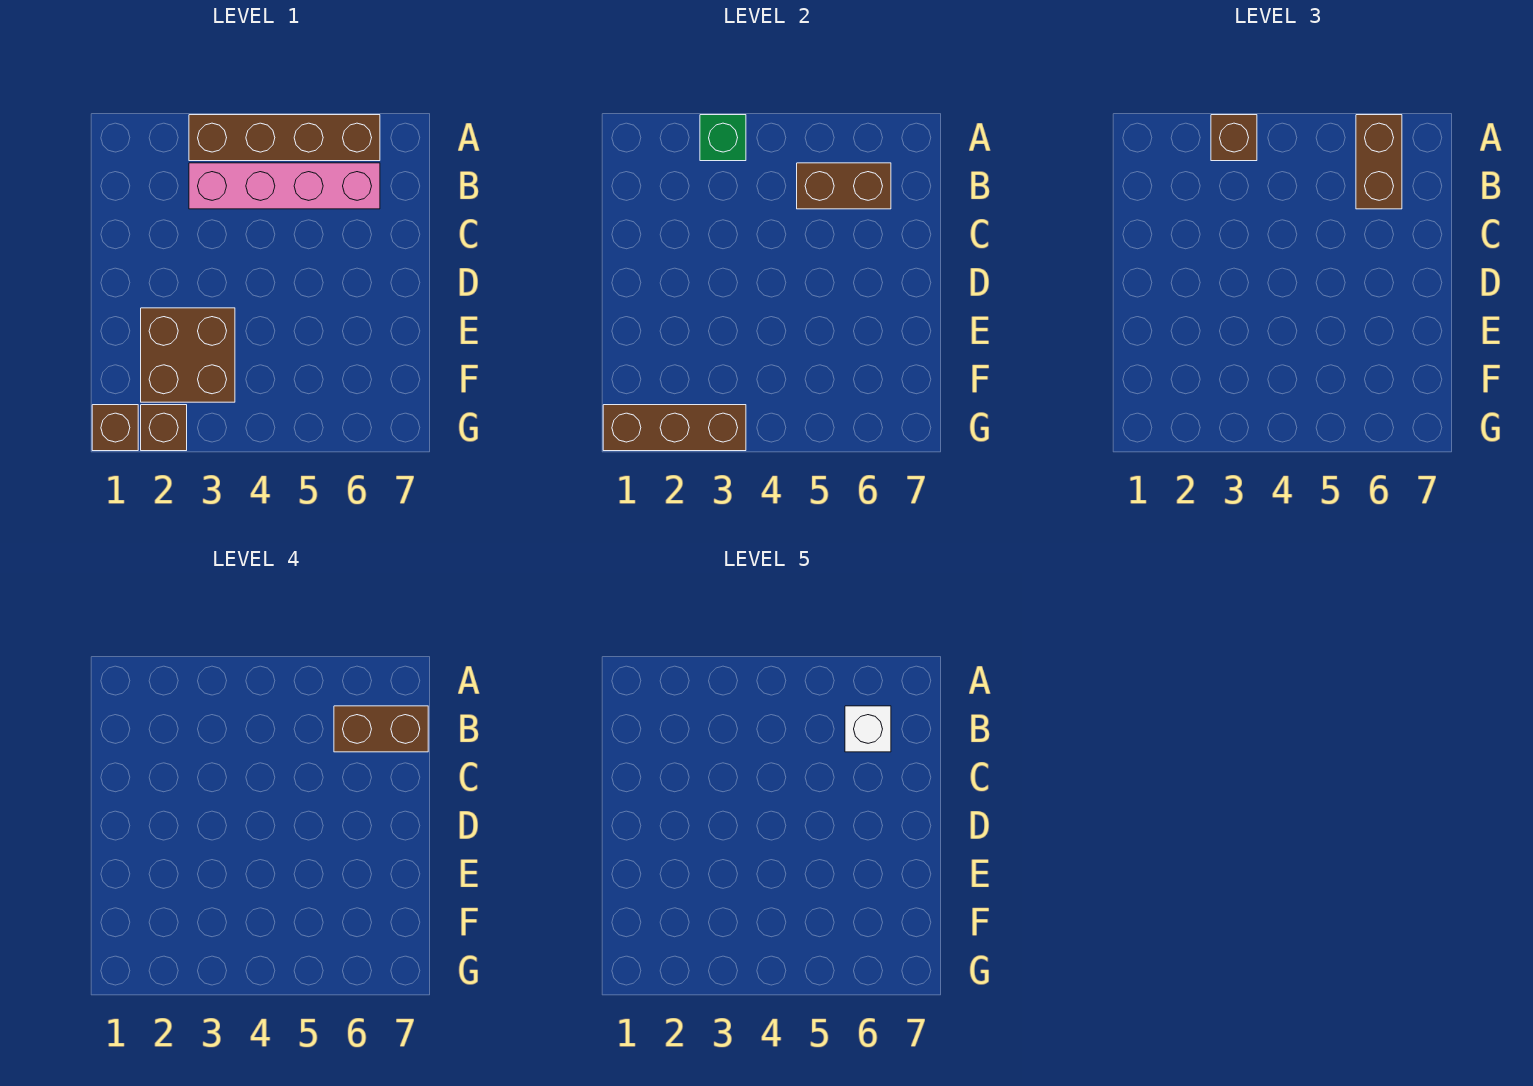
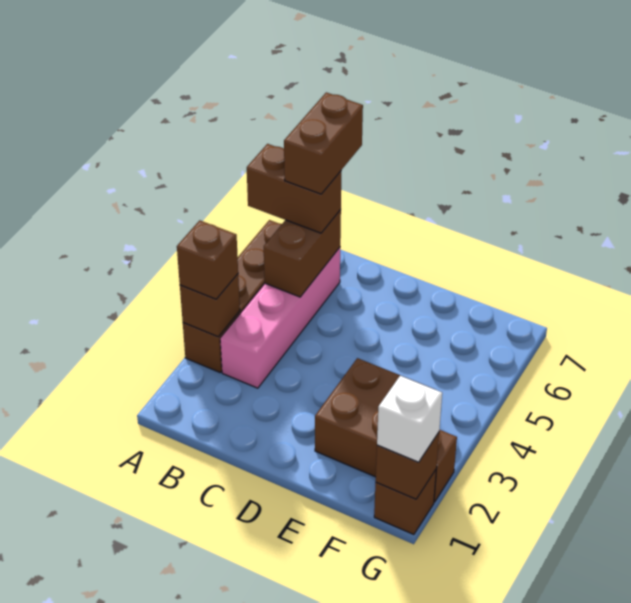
green 1x1 brick [700,115,746,161] -> brown 1x1 brick [180,274,240,337]
white 1x1 brick [845,706,891,752] -> white 1x1 brick moved to [377,376,442,462]
brown 1x3 brick [603,405,746,451] -> brown 1x1 brick [376,433,439,499]

